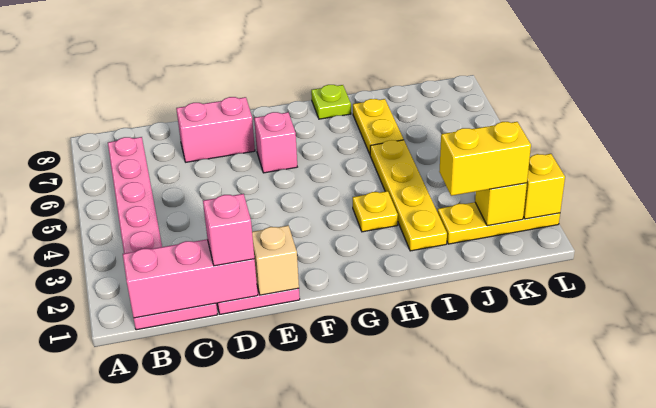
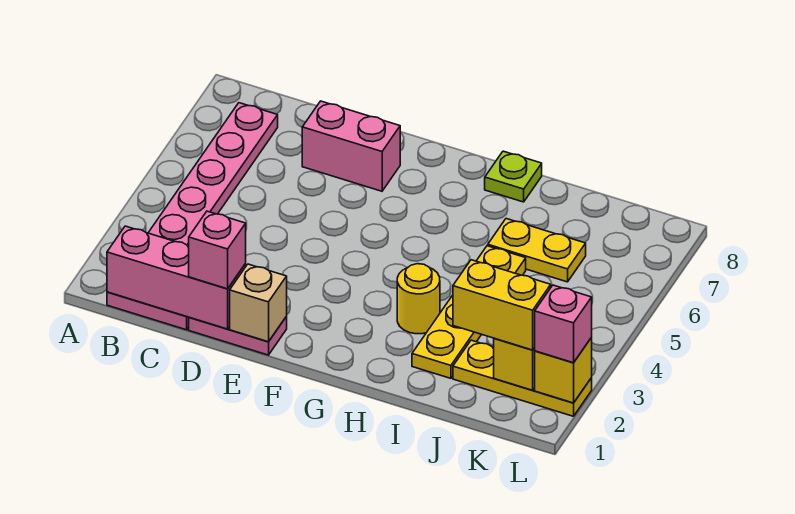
pink 1x1 brick [254,112,297,173] -> pink 1x1 brick moved to [535,285,592,363]
yellow 1x1 plate [353,191,398,232] -> yellow 1x1 round brick [397,264,440,334]
yellow 1x2 plate [353,99,404,154] -> yellow 1x2 plate turned to [488,219,586,282]

